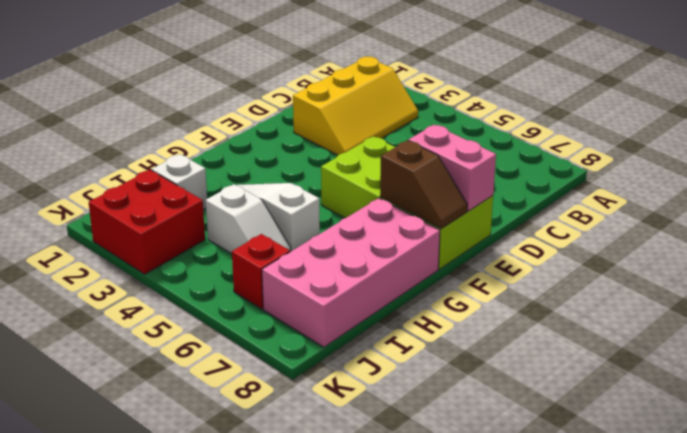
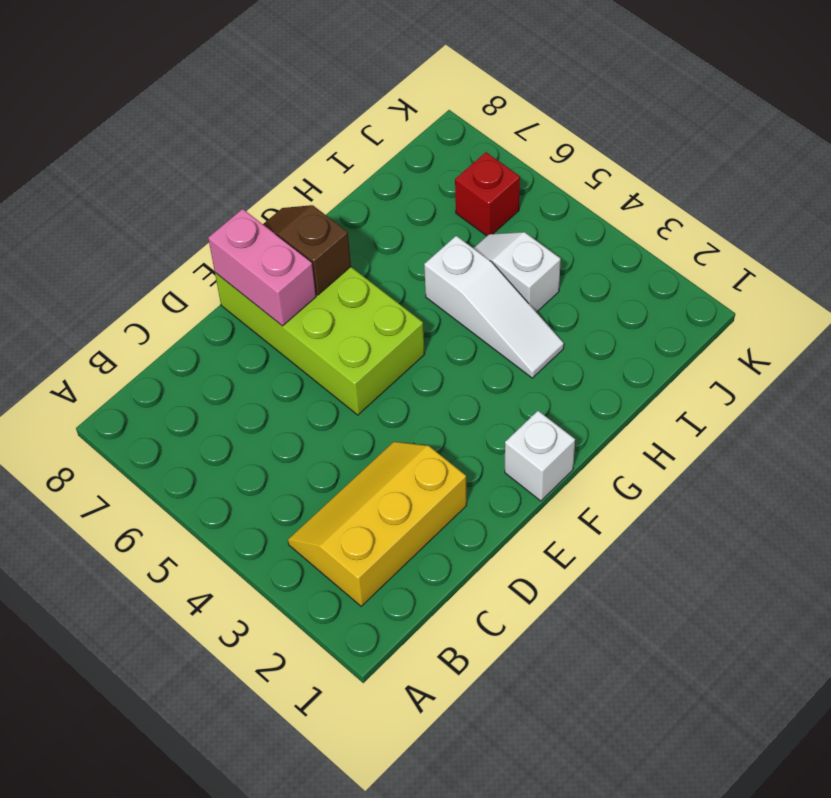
pink 2x4 brick [262,198,440,347] -> none
white 1x1 brick [152,154,207,210] -> white 1x1 brick moved to [505,411,575,501]
red 2x2 brick [89,170,205,274] -> none

